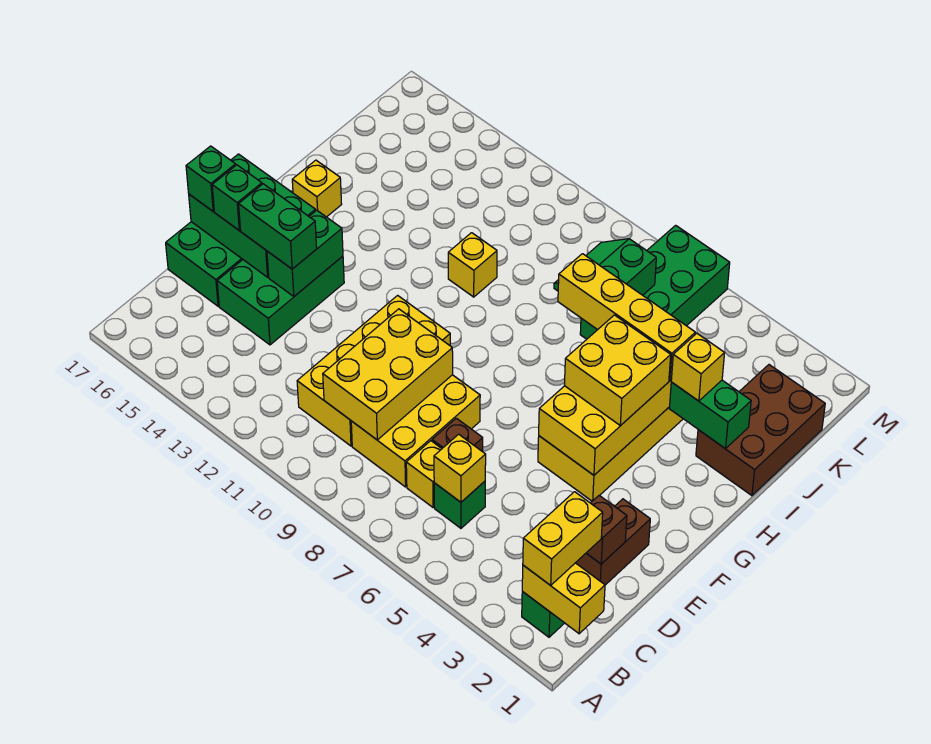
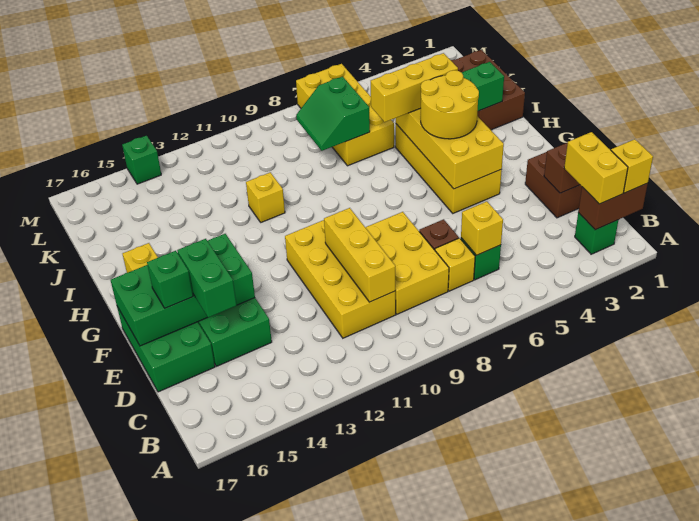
yellow 1x2 brick [522,563,605,634] -> brown 1x2 brick [578,183,648,230]
yellow 2x3 brick [323,309,453,440] -> yellow 1x3 brick [324,208,395,302]
green 1x2 brick [239,184,317,269] -> green 1x2 brick turned to [177,239,237,317]
green 1x1 brick [186,146,236,211] -> green 1x1 brick moved to [122,136,161,184]
yellow 2x2 brick [564,315,671,426] -> yellow 2x2 round brick [421,70,479,139]
yellow 1x1 brick [671,333,725,401] -> yellow 1x1 brick moved to [611,139,653,193]
yellow 1x4 brick [558,254,695,380] -> yellow 1x3 brick [371,53,458,122]
green 2x4 brick [580,225,730,339] -> yellow 2x4 brick [296,64,394,166]

